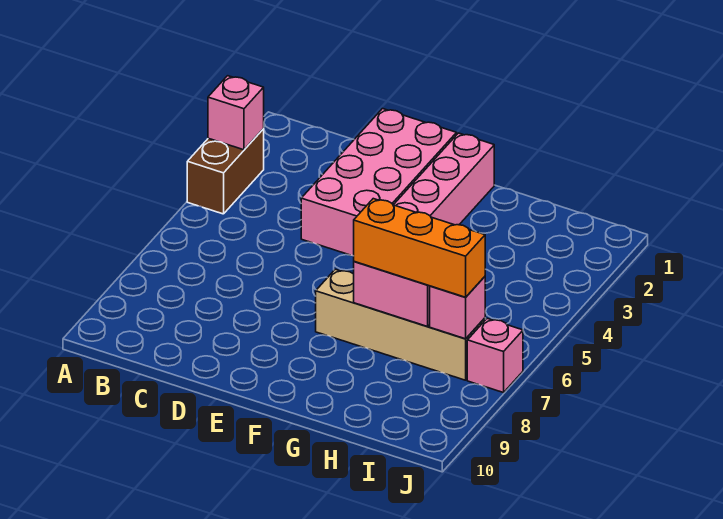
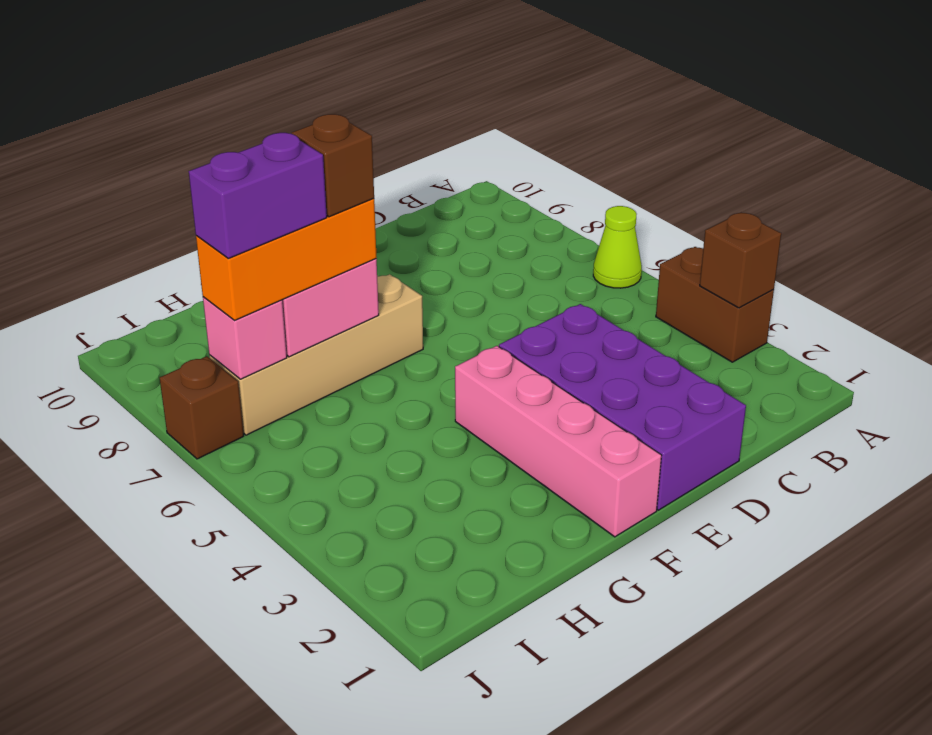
pink 1x1 brick [208,76,264,150] -> brown 1x1 brick [700,213,781,308]
none -> lime 1x1 cone [593,206,642,288]
pink 2x4 brick [301,109,457,256] -> purple 2x4 brick [499,304,746,510]
none -> brown 1x1 brick [291,114,374,217]
none -> purple 1x2 brick [189,133,327,259]
pink 1x1 brick [467,318,523,393] -> brown 1x1 brick [160,356,244,459]

